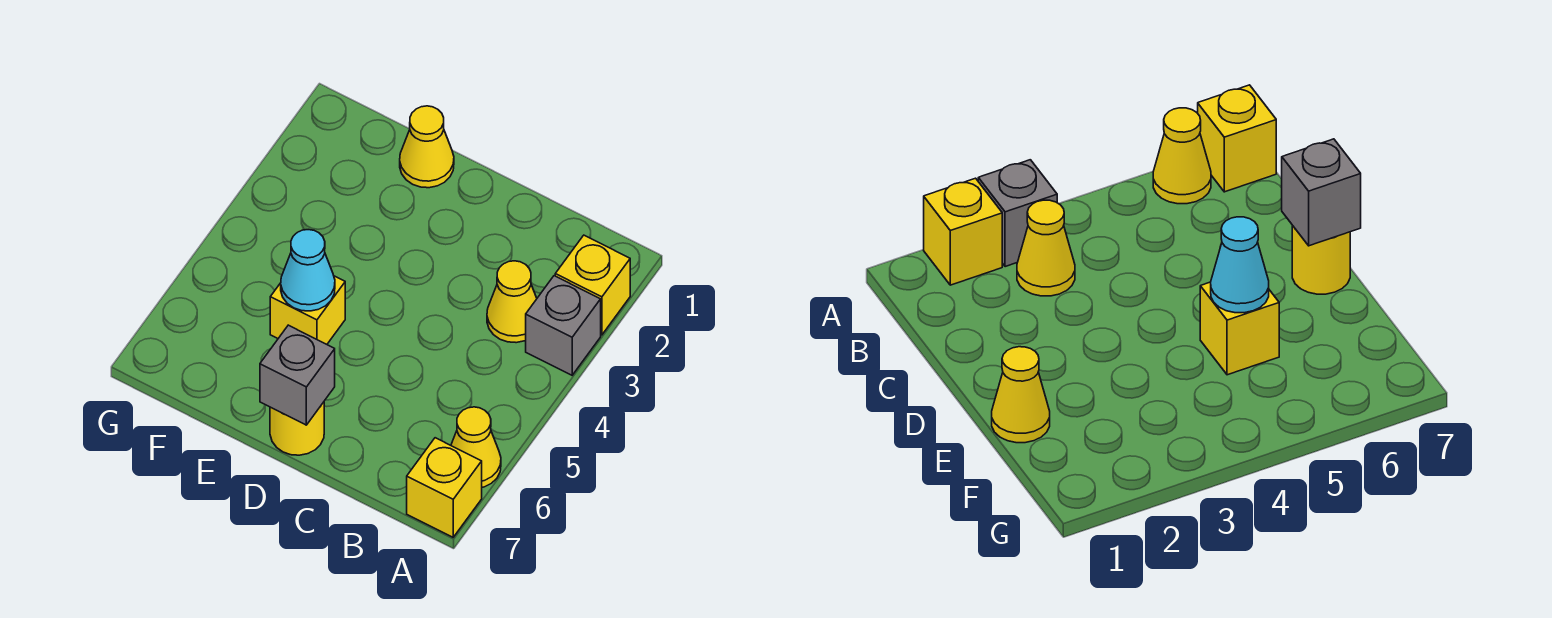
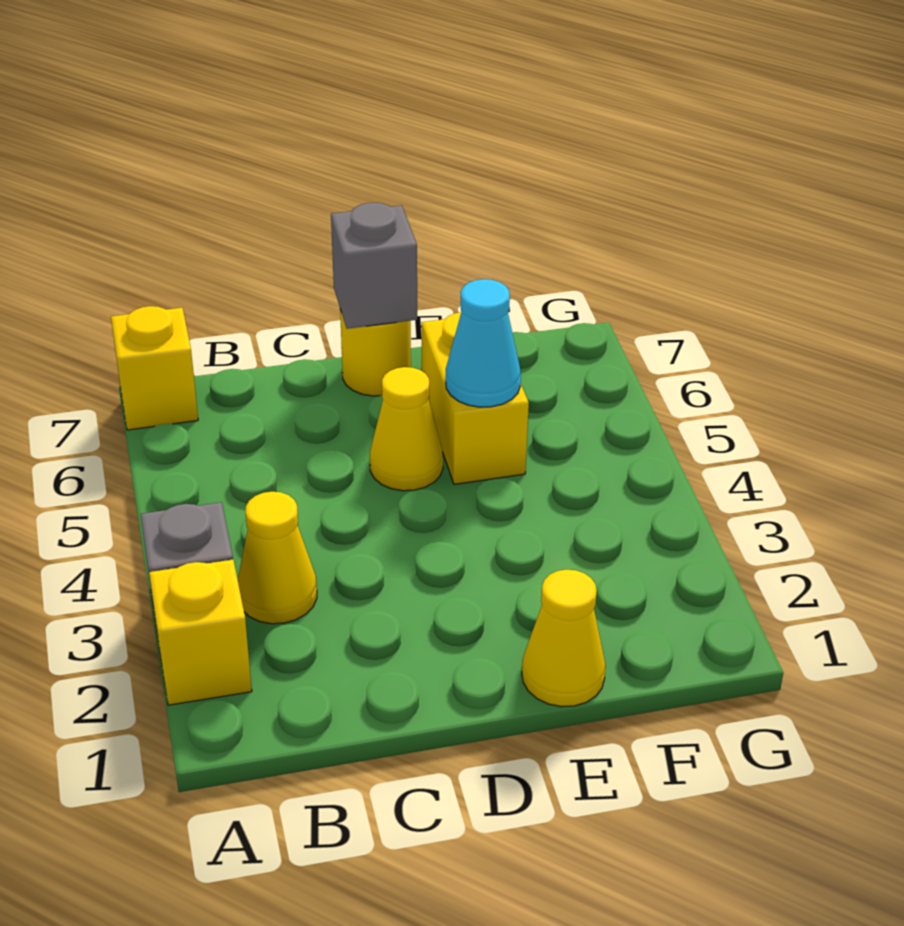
yellow 1x1 cone [451,407,501,487] -> yellow 1x1 cone moved to [370,367,443,491]
yellow 1x1 brick [270,276,345,344] -> yellow 1x2 brick [422,312,529,484]

